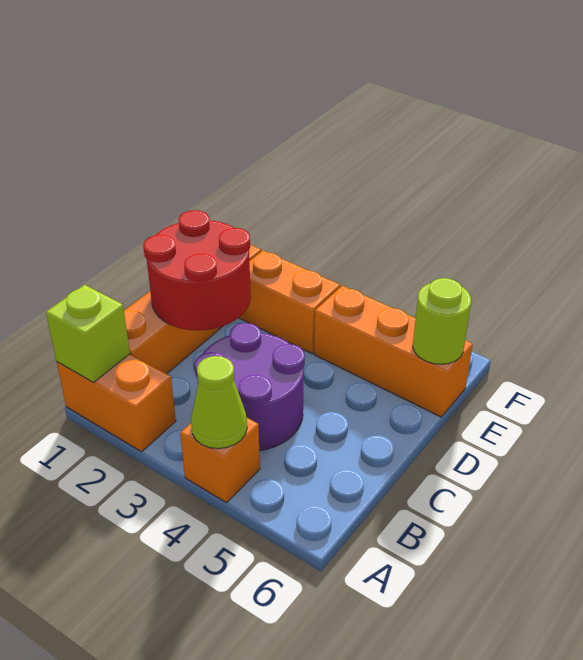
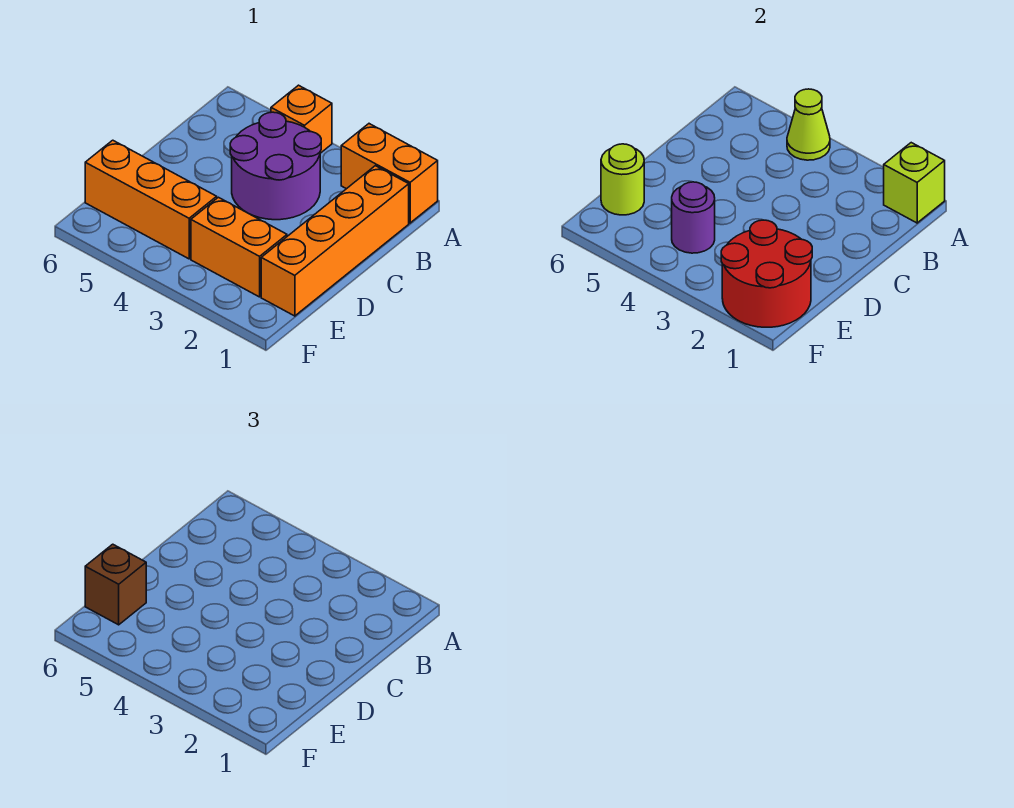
red 2x2 round brick [143,210,251,330] -> red 2x2 round brick moved to [721,220,812,327]
none -> purple 1x1 round brick [672,182,715,253]
none -> brown 1x1 brick [85,544,146,625]

